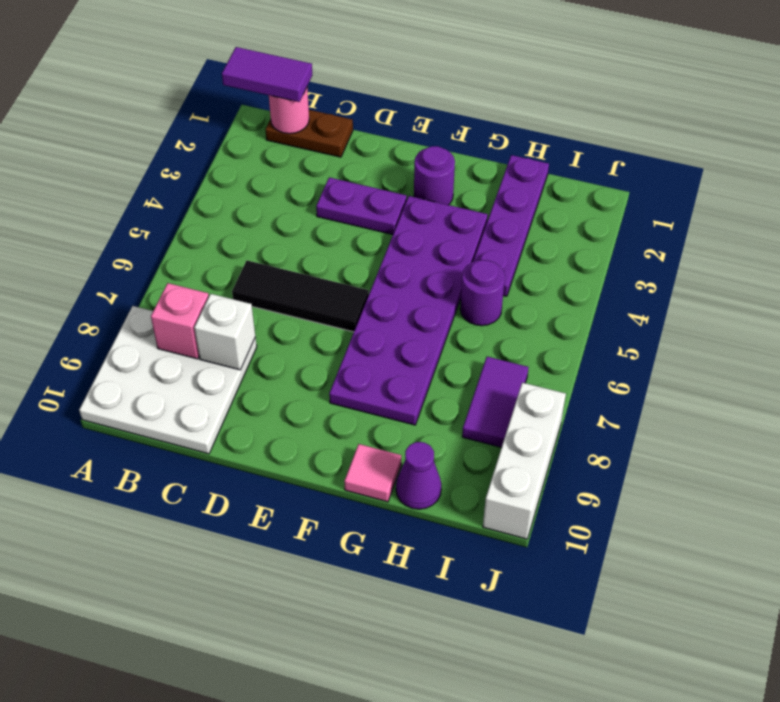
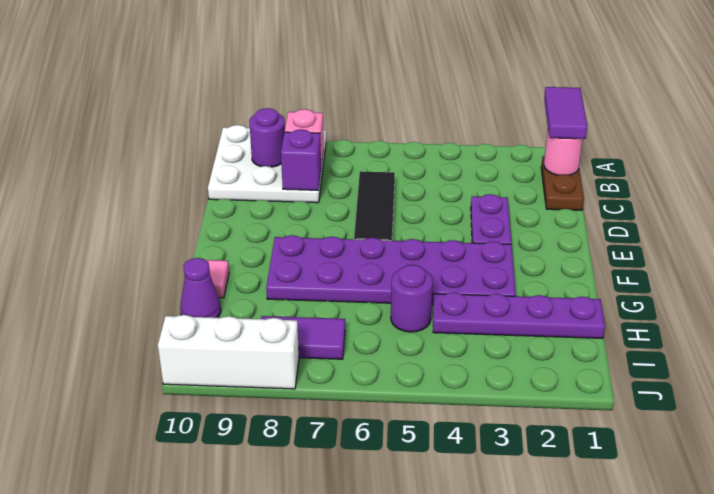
white 1x1 brick [194,294,255,370] -> purple 1x1 brick [281,129,321,190]
purple 1x1 round brick [414,146,455,205] -> purple 1x1 round brick moved to [249,108,285,167]

